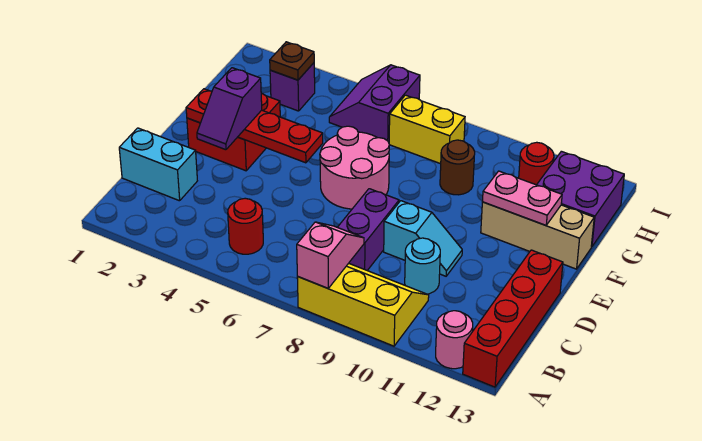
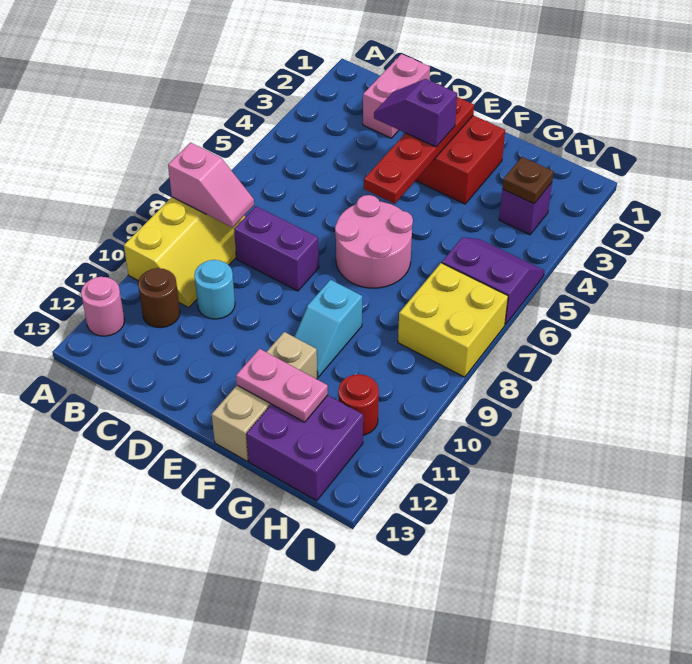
red 1x4 brick [463,250,563,387] -> none
red 1x1 round brick [228,198,263,254] -> none
cyan 1x2 brick [119,128,197,201] -> pink 1x2 brick [363,54,430,138]
cyan 1x2 slope [384,201,462,276] -> cyan 1x2 slope moved to [294,280,362,377]
pink 1x2 plate [482,171,562,225] -> pink 1x2 plate turned to [236,349,328,422]
brown 1x1 round brick [440,140,475,195] -> brown 1x1 round brick moved to [138,268,180,328]
yellow 1x2 brick [389,95,465,164] -> yellow 2x2 brick [398,263,508,377]

